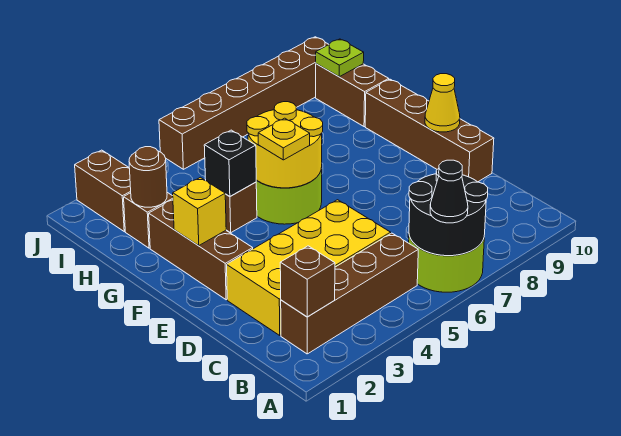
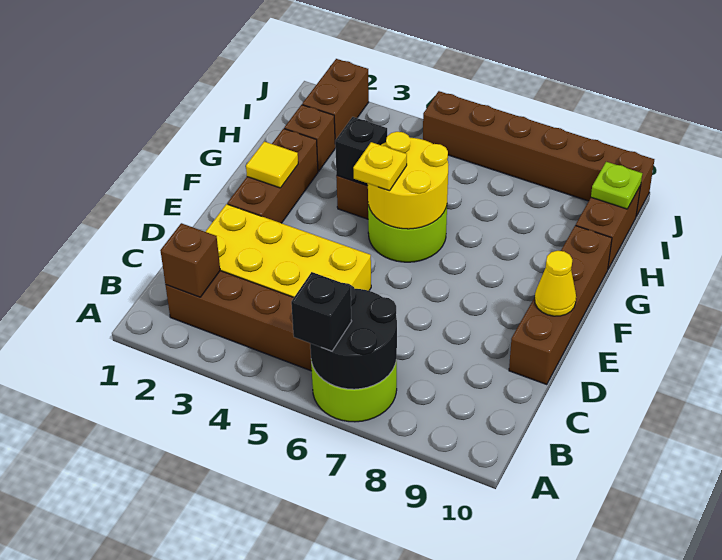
black 1x1 cone [430,160,468,223] -> black 1x1 brick [291,272,352,351]
yellow 1x1 brick [173,177,226,246] -> yellow 1x1 tile [246,142,298,188]
brown 1x1 round brick [129,147,167,207] -> none

